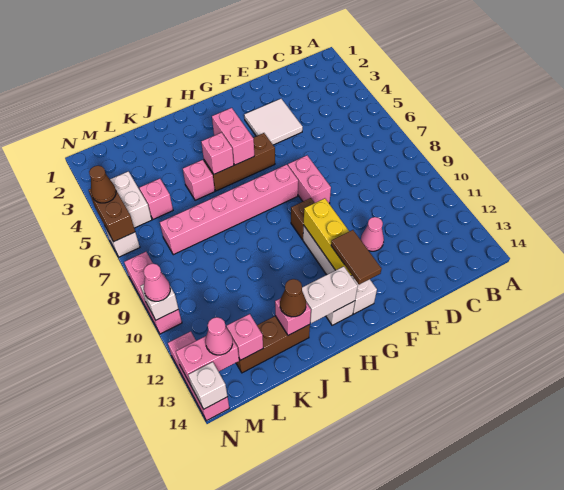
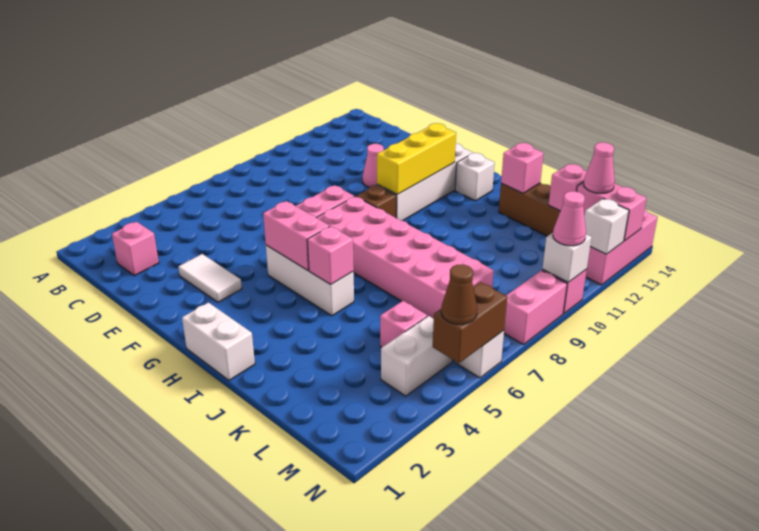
white 2x2 tile [244,99,303,145] -> white 1x2 tile [178,254,242,302]
brown 1x3 brick [204,133,275,191] -> white 1x3 brick [266,245,354,316]
pink 1x6 brick [160,165,298,255] -> pink 2x6 brick [316,196,494,319]
brown 1x2 tile [331,230,381,285] -> none
pink 1x2 brick [212,108,254,165] -> pink 1x2 brick turned to [263,201,330,271]
white 1x2 brick [302,266,358,323] -> white 1x2 brick moved to [182,302,255,380]
pink 1x1 brick [183,160,215,200] -> pink 1x1 brick moved to [112,222,159,276]
brown 1x1 cone [280,279,306,317] -> none
white 1x1 brick [188,362,228,409] -> white 1x1 brick moved to [585,199,629,254]

